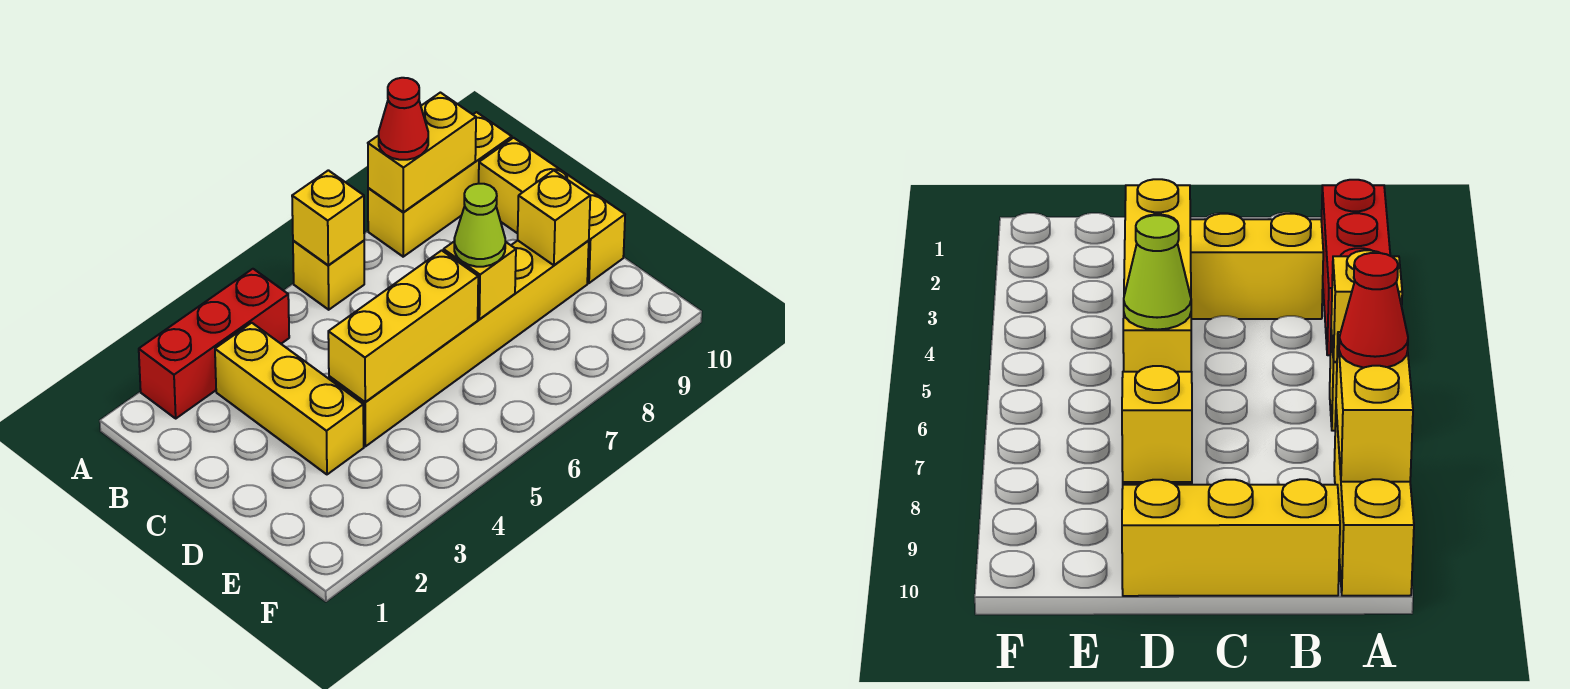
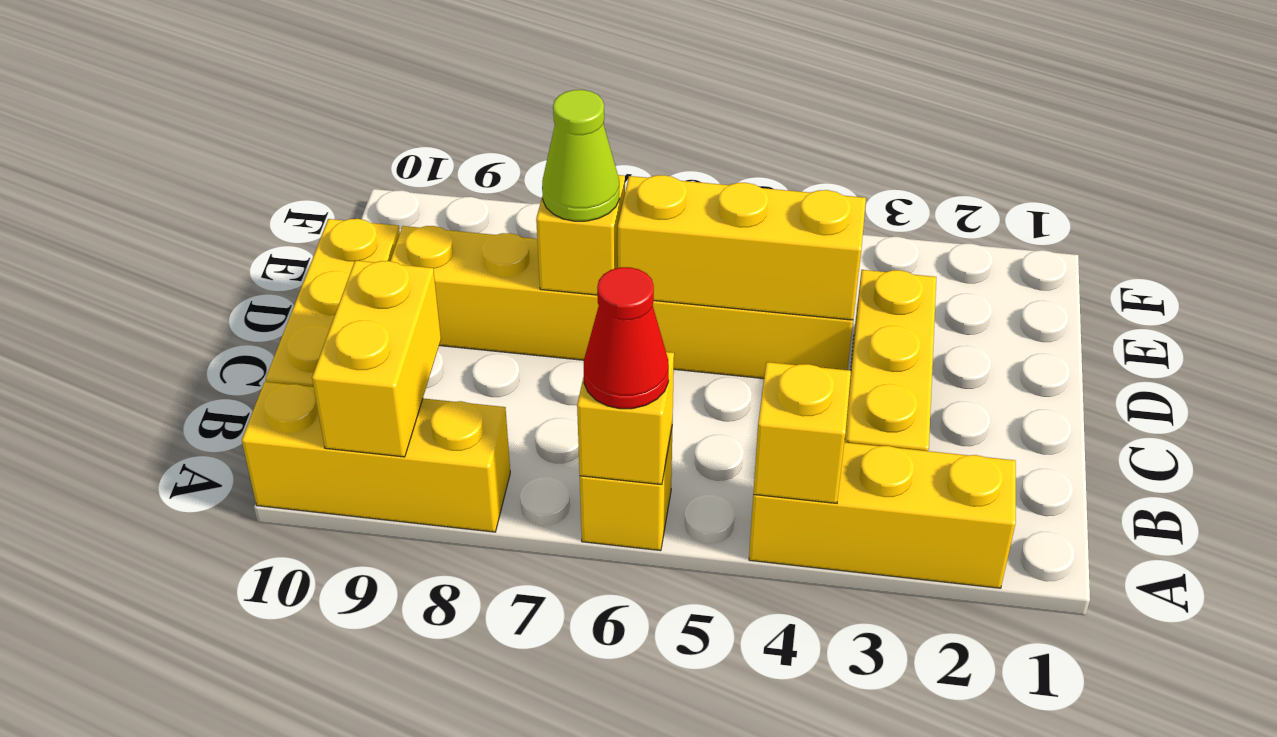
red 1x3 brick [139,269,289,418] -> yellow 1x3 brick [749,442,1016,588]
yellow 1x2 brick [368,93,476,212] -> yellow 1x2 brick turned to [312,260,441,457]
red 1x1 cone [379,78,428,160] -> red 1x1 cone moved to [584,267,669,409]
yellow 1x1 brick [518,170,590,265] -> yellow 1x1 brick moved to [753,362,851,503]

